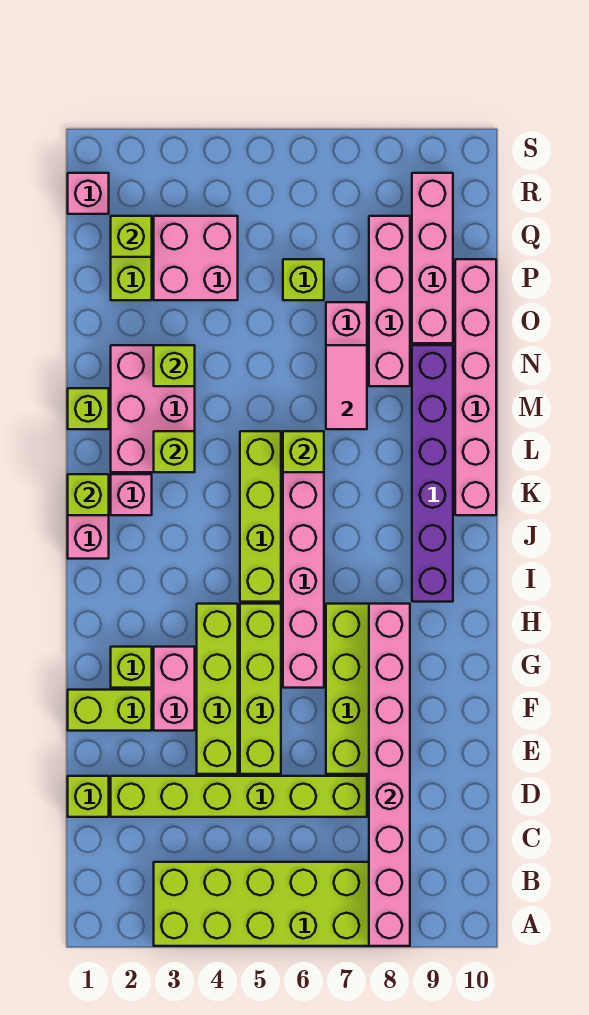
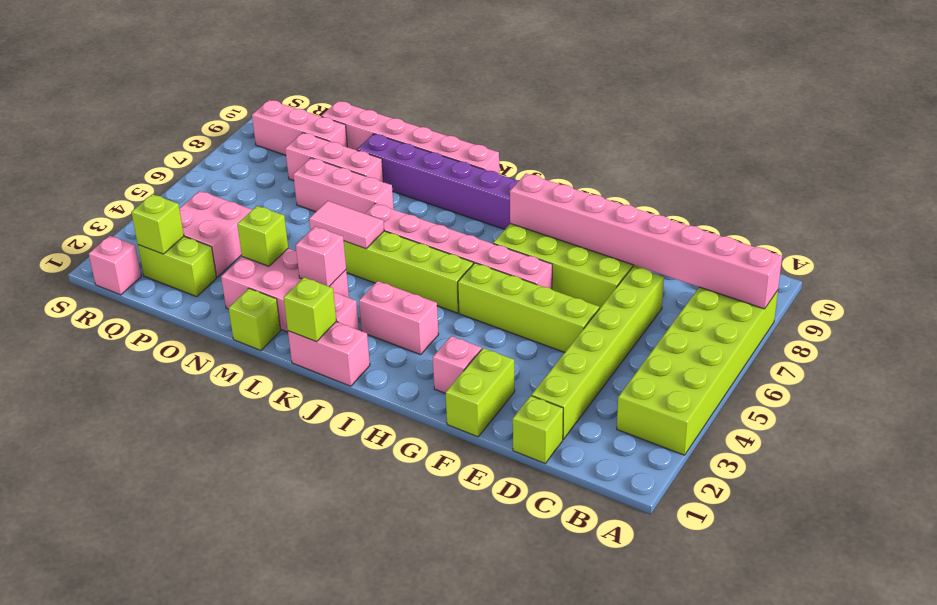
lime 1x4 brick [197,604,238,774] -> none
pink 1x2 brick [154,647,195,731] -> pink 1x2 brick moved to [359,281,439,355]
lime 1x1 brick [111,647,152,688] -> pink 1x1 brick [433,336,482,394]
lime 1x1 brick [154,431,195,472] -> pink 1x1 brick [296,226,346,287]
lime 1x1 brick [283,431,324,472] -> none
pink 1x2 tile [326,345,367,429] -> pink 1x2 tile moved to [309,201,384,249]
pink 1x4 brick [369,216,410,386] -> pink 1x3 brick [285,133,384,182]
pink 1x4 brick [412,173,453,343] -> pink 1x3 brick [252,100,347,155]
lime 1x1 brick [283,259,324,300] -> none

